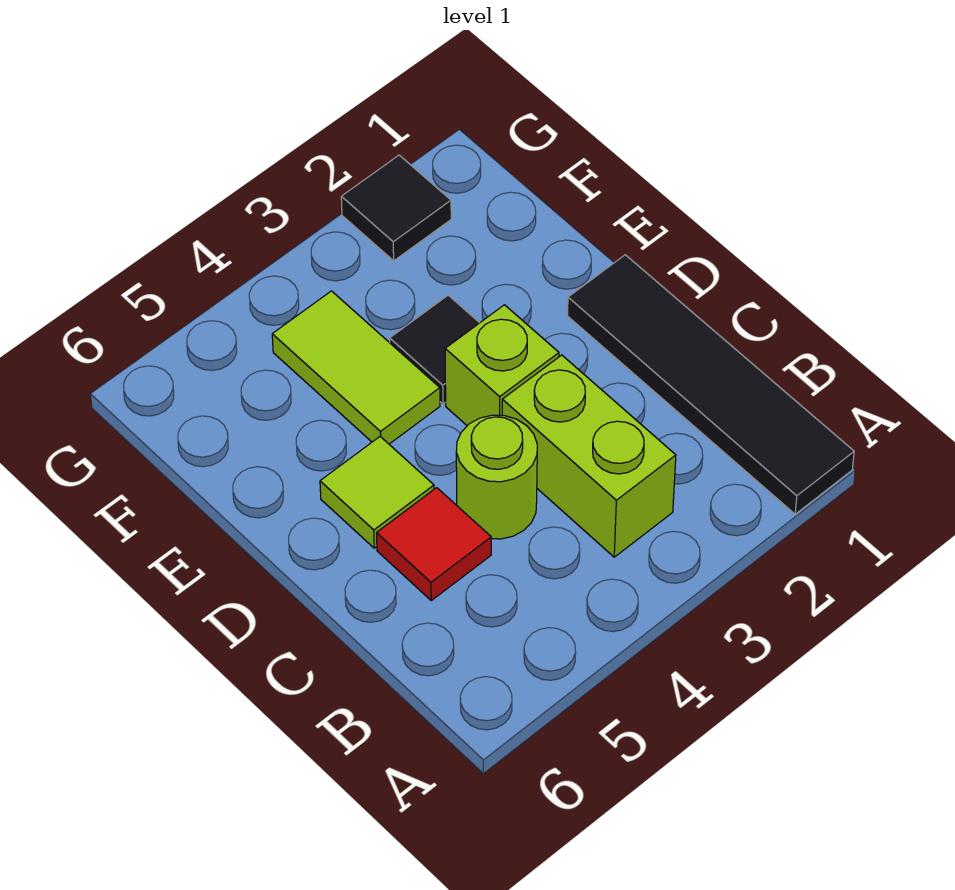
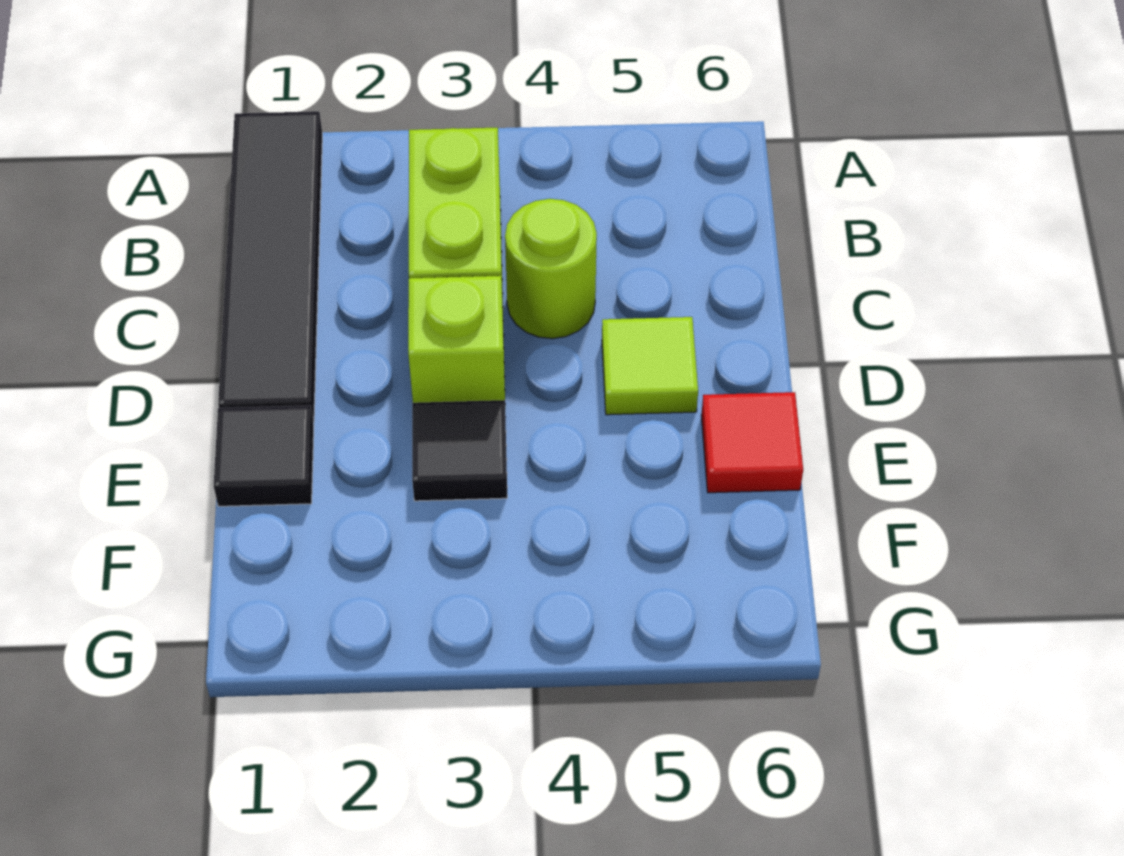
red 1x1 tile [377,488,491,600] -> red 1x1 tile moved to [701,392,803,493]
lime 1x2 tile [272,291,440,444] -> none
black 1x1 tile [341,155,451,261] -> black 1x1 tile moved to [214,405,314,506]

